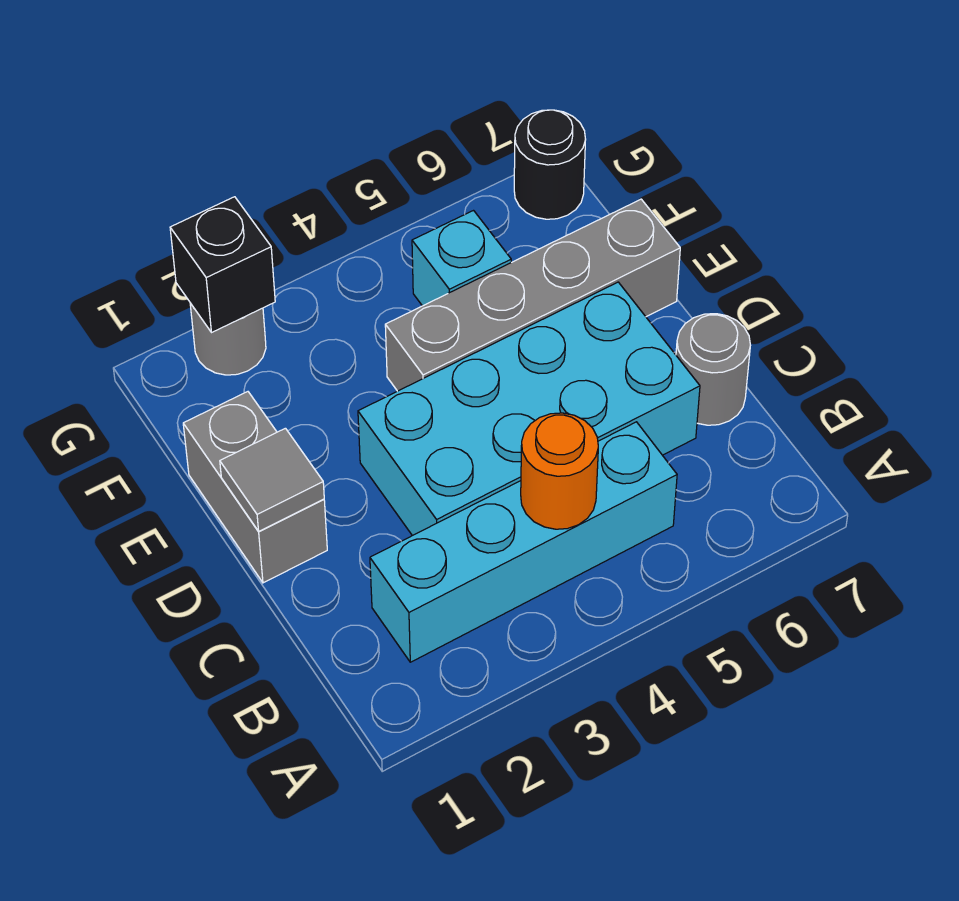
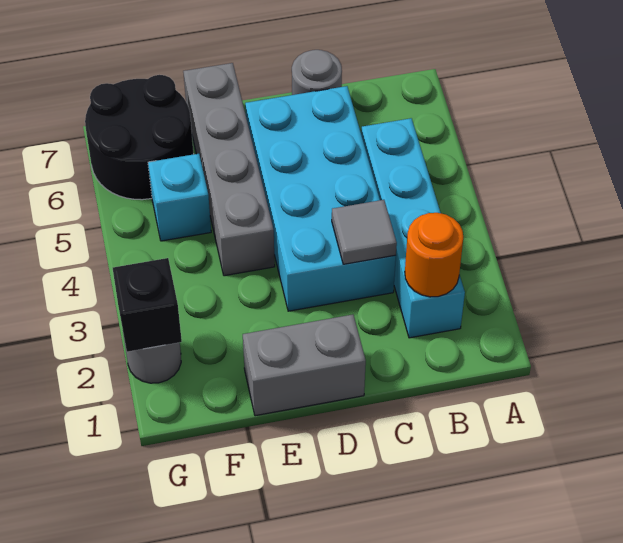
orange 1x1 round brick [521,413,598,529] -> orange 1x1 round brick moved to [405,213,463,297]
grey 1x1 tile [220,428,324,531] -> grey 1x1 tile moved to [332,200,397,264]
black 1x1 round brick [514,110,586,219] -> black 2x2 round brick [85,75,193,200]

